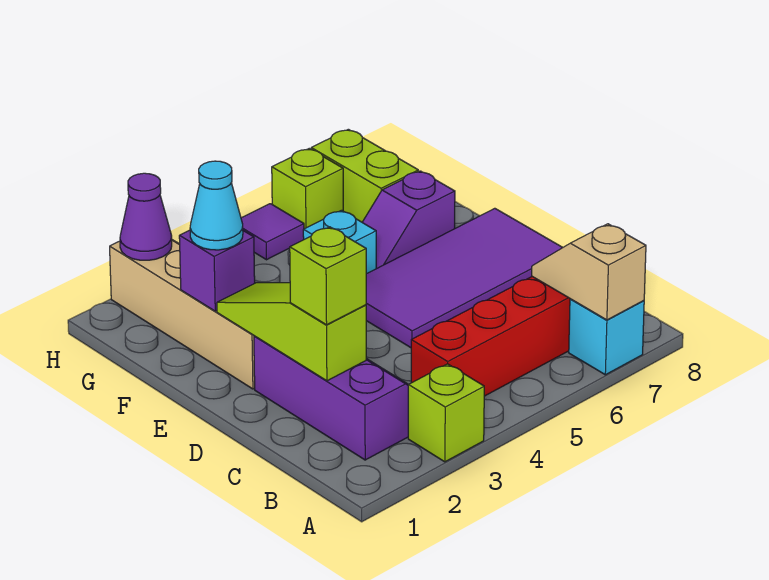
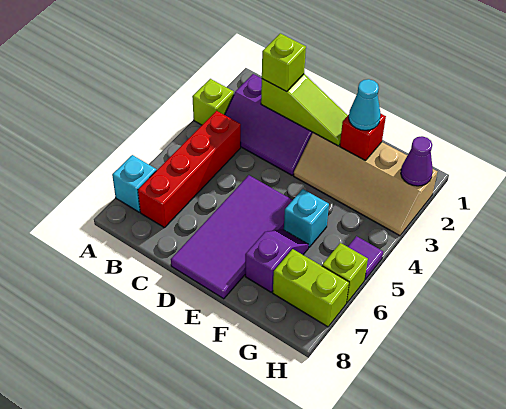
tan 1x2 slope [532,224,646,320] -> none
purple 1x1 brick [179,230,255,311] -> red 1x1 brick [340,114,386,160]

